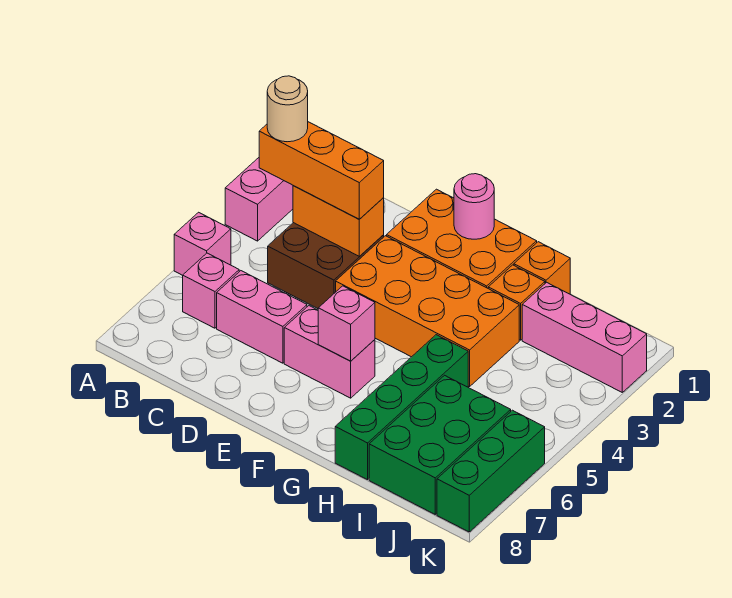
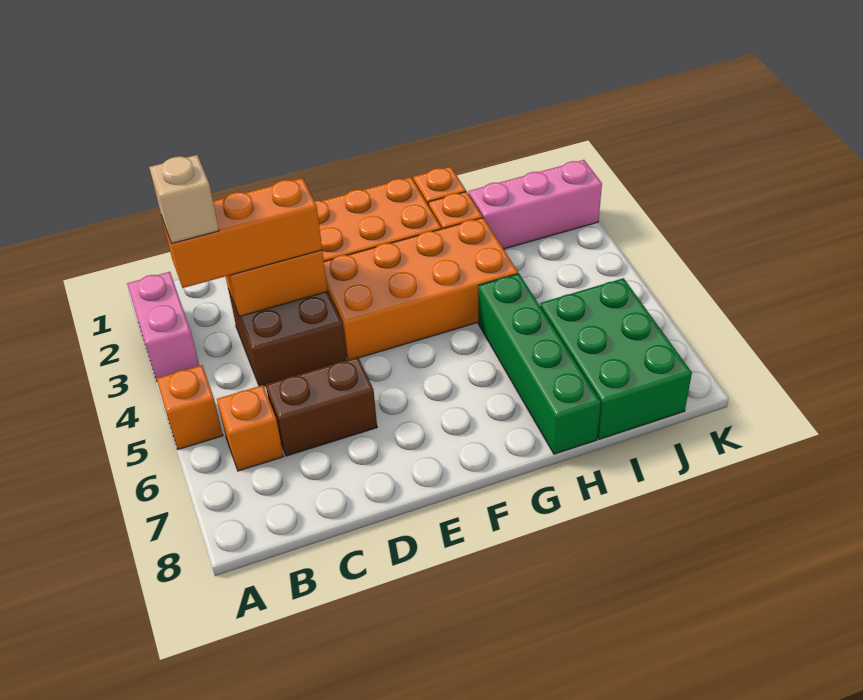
pink 1x1 brick [174,212,231,275] -> orange 1x1 brick [157,365,223,449]
tan 1x1 round brick [267,76,308,142] -> tan 1x1 brick [149,155,219,244]
pink 1x1 brick [183,253,239,328] -> orange 1x1 brick [217,385,284,471]
pink 1x2 brick [217,271,307,363] -> brown 1x2 brick [266,357,377,456]
pink 1x2 brick [284,306,375,398] -> none
pink 1x1 round brick [454,174,494,239] -> none
pink 1x1 brick [318,286,375,361] -> none
green 1x3 brick [437,410,545,532] -> none

